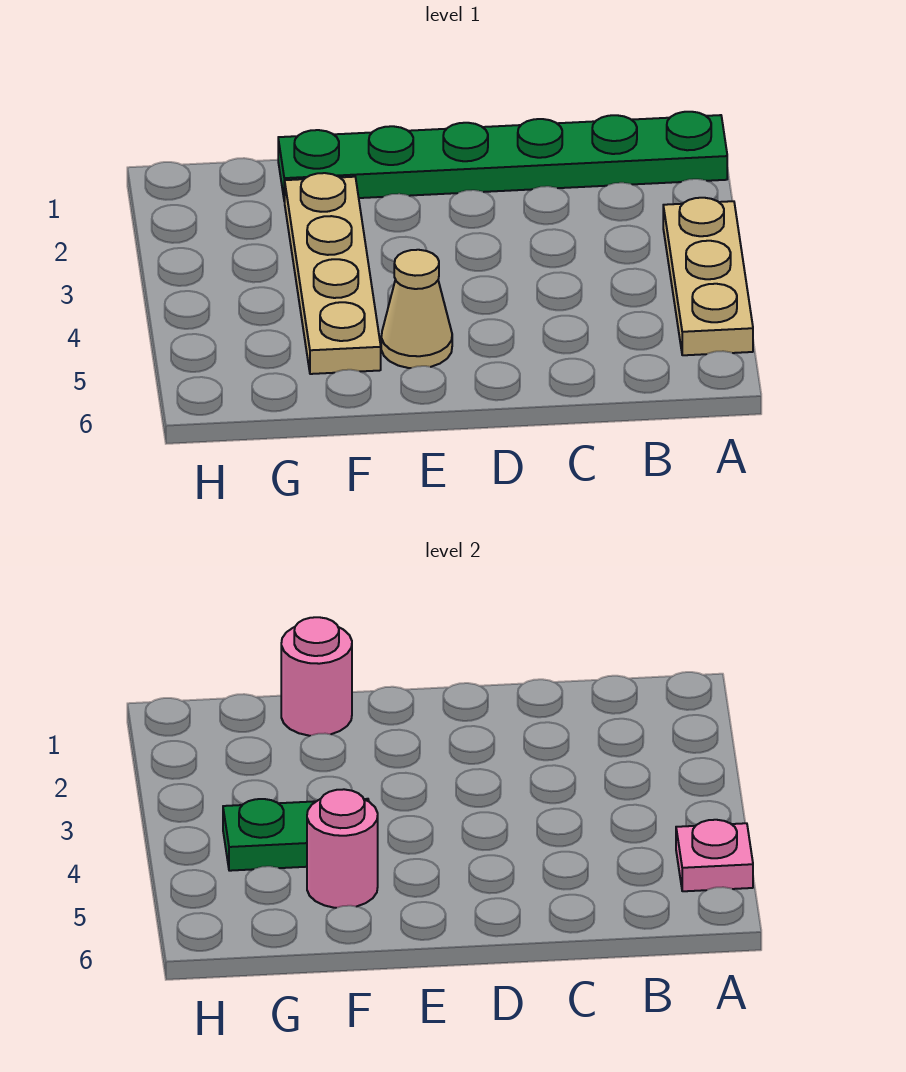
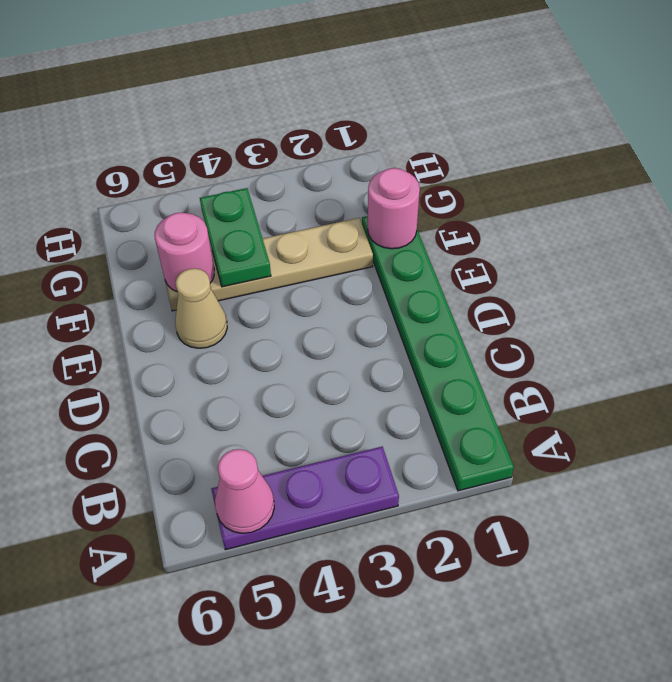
tan 1x3 plate [663,198,753,355] -> purple 1x3 plate [211,447,399,550]
pink 1x1 plate [676,820,753,891] -> pink 1x1 cone [215,449,274,533]

